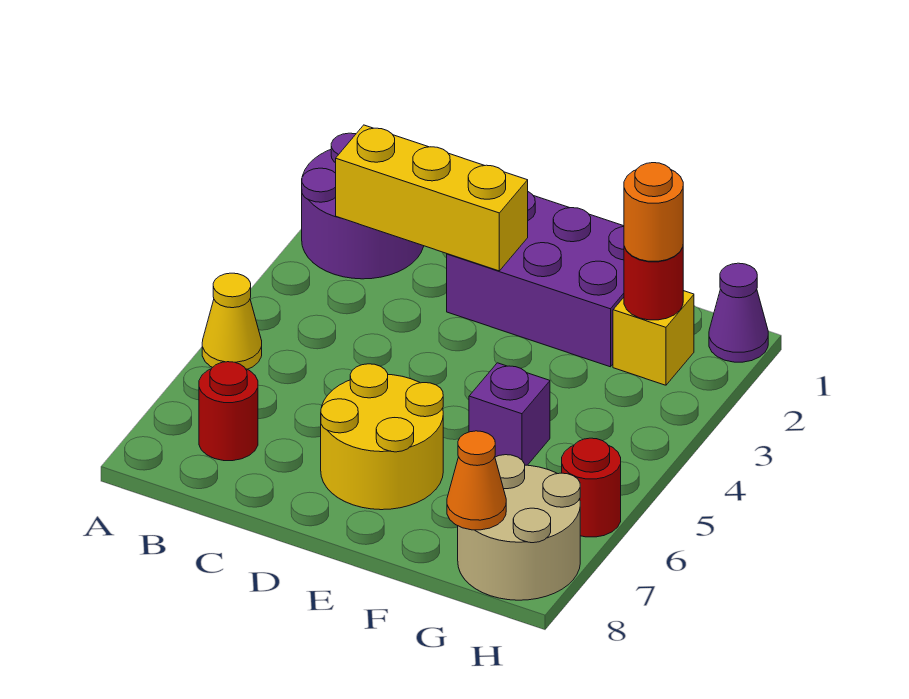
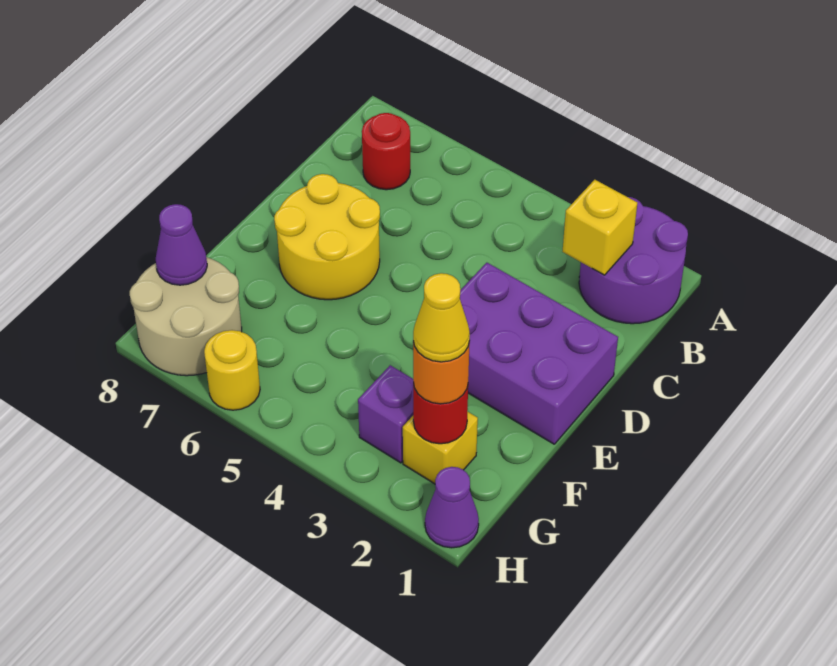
yellow 1x1 cone [202,273,262,369] -> yellow 1x1 cone moved to [413,273,470,362]
yellow 1x3 brick [336,125,528,271] -> yellow 1x1 brick [562,180,637,275]
purple 2x3 brick [447,192,624,367] -> purple 2x3 brick turned to [460,263,618,444]
purple 1x1 brick [469,363,550,465] -> purple 1x1 brick moved to [358,365,413,463]
orange 1x1 cone [447,431,506,530] -> purple 1x1 cone [156,204,207,285]
red 1x1 round brick [562,438,621,537] -> yellow 1x1 round brick [204,330,260,410]

